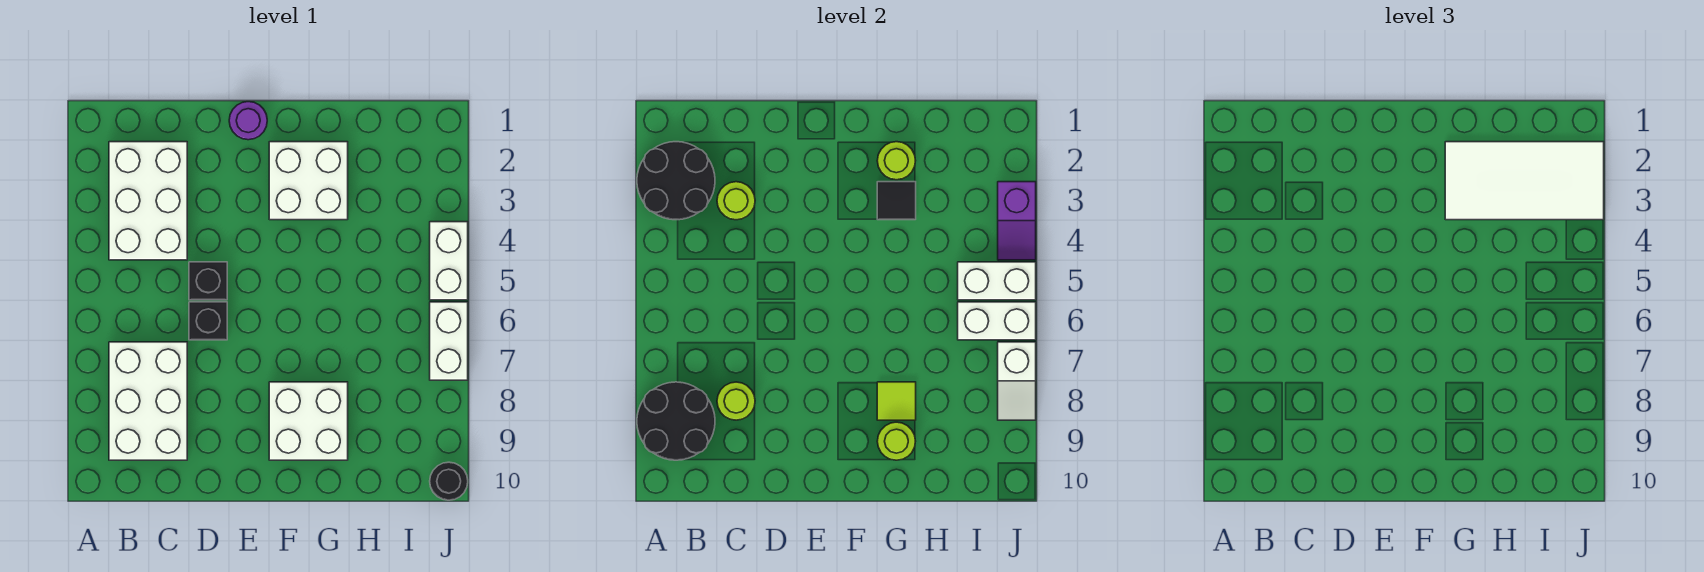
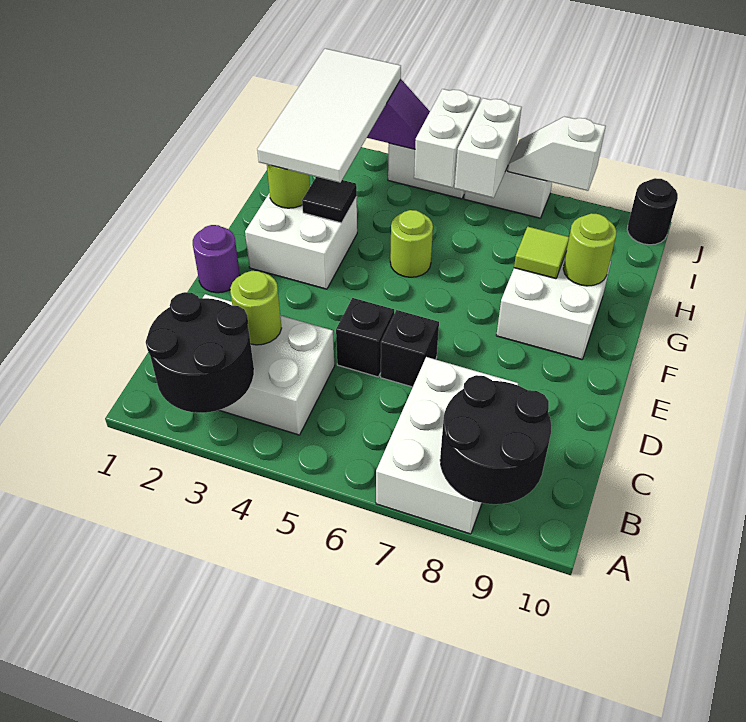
white 2x3 brick [109,342,187,460] -> white 2x3 brick turned to [376,357,518,534]
lime 1x1 round brick [717,382,755,420] -> lime 1x1 round brick moved to [390,210,433,277]
white 1x2 slope [998,342,1036,420] -> white 1x2 slope turned to [508,117,606,191]

